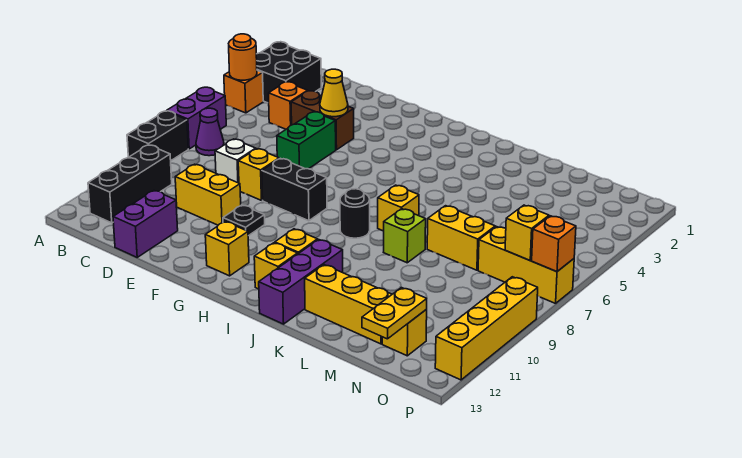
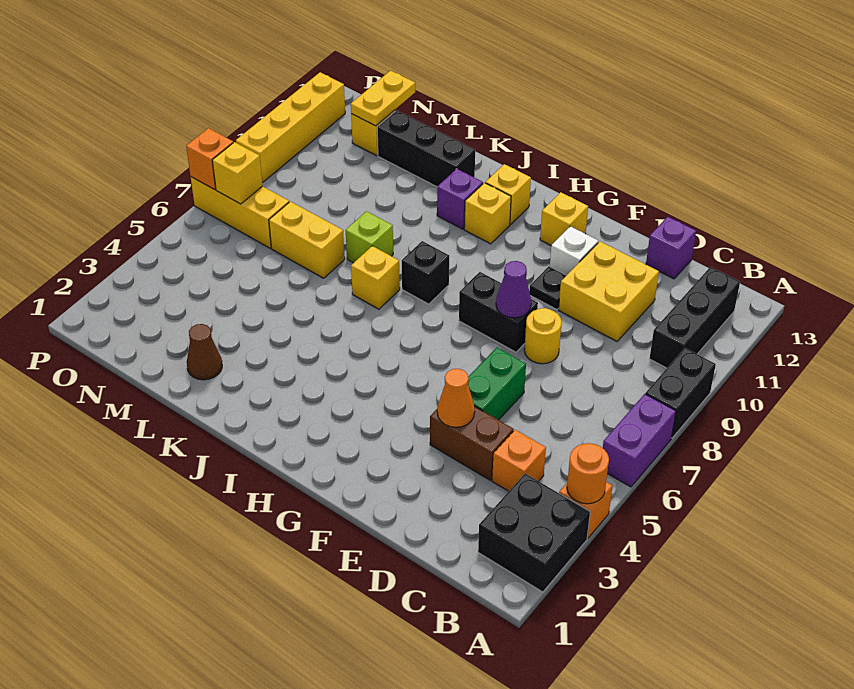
purple 1x1 cone [196,108,224,156] -> purple 1x1 cone moved to [496,261,531,318]
white 1x1 brick [215,139,256,183] -> white 1x1 brick moved to [550,226,598,275]
yellow 1x2 brick [175,164,241,225] -> yellow 2x2 brick [559,242,659,341]
purple 1x2 brick [113,191,178,257] -> purple 1x1 brick [646,217,696,279]
yellow 1x1 cone [320,69,348,117] -> orange 1x1 cone [437,369,475,427]
yellow 1x1 brick [238,149,279,200] -> yellow 1x1 round brick [524,308,562,364]
black 1x1 round brick [340,189,370,238] -> black 1x1 brick [402,241,449,304]
purple 1x3 brick [259,239,343,324] -> purple 1x1 brick [437,169,483,229]
yellow 1x3 brick [305,265,392,344] -> black 1x3 brick [377,110,475,187]
none -> brown 1x1 cone [187,324,222,380]

